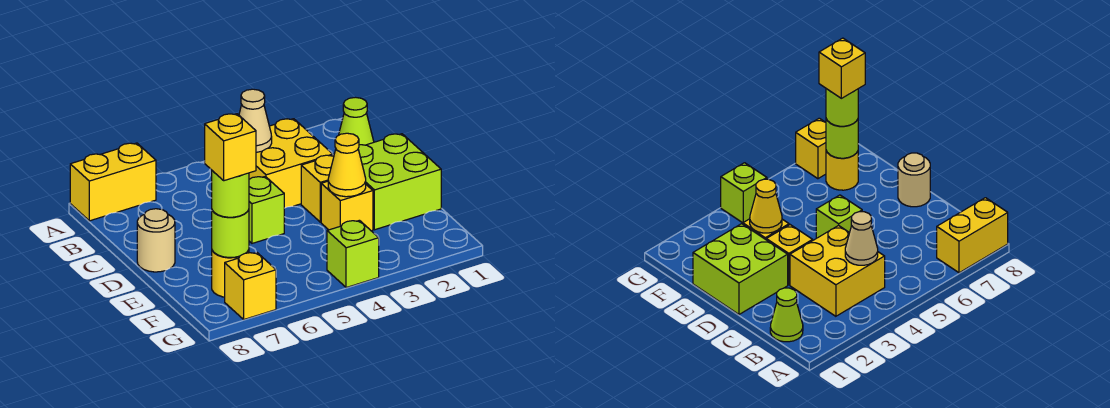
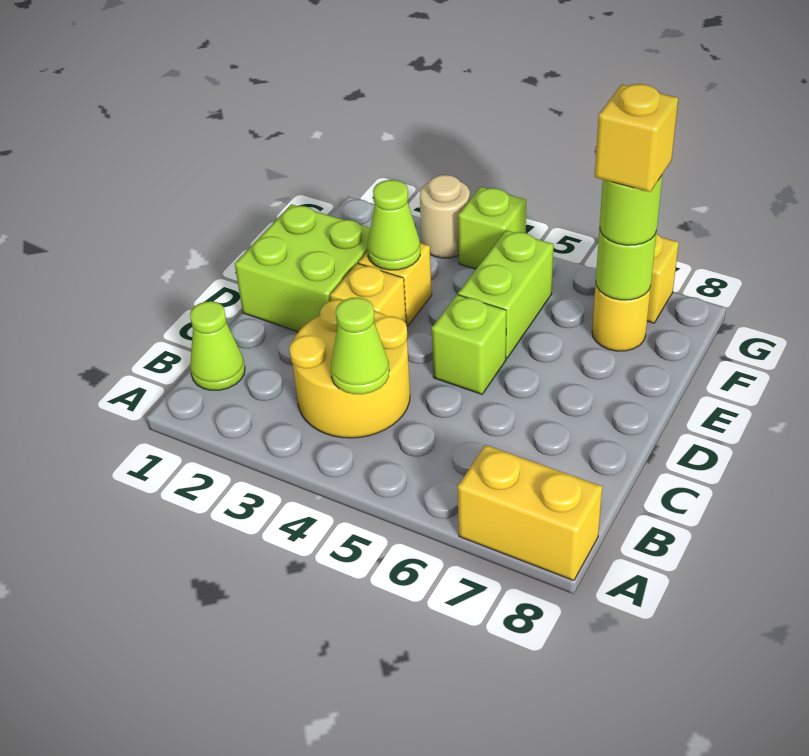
yellow 2x2 brick [249,119,333,208] -> yellow 2x2 round brick [289,300,410,438]
tan 1x1 cone [239,89,272,152] -> lime 1x1 cone [331,298,389,394]
tan 1x1 round brick [137,209,175,272] -> tan 1x1 round brick moved to [420,175,470,258]
yellow 1x1 cone [328,133,366,197] -> lime 1x1 cone [367,180,420,270]
none -> lime 1x2 brick [458,230,554,359]

